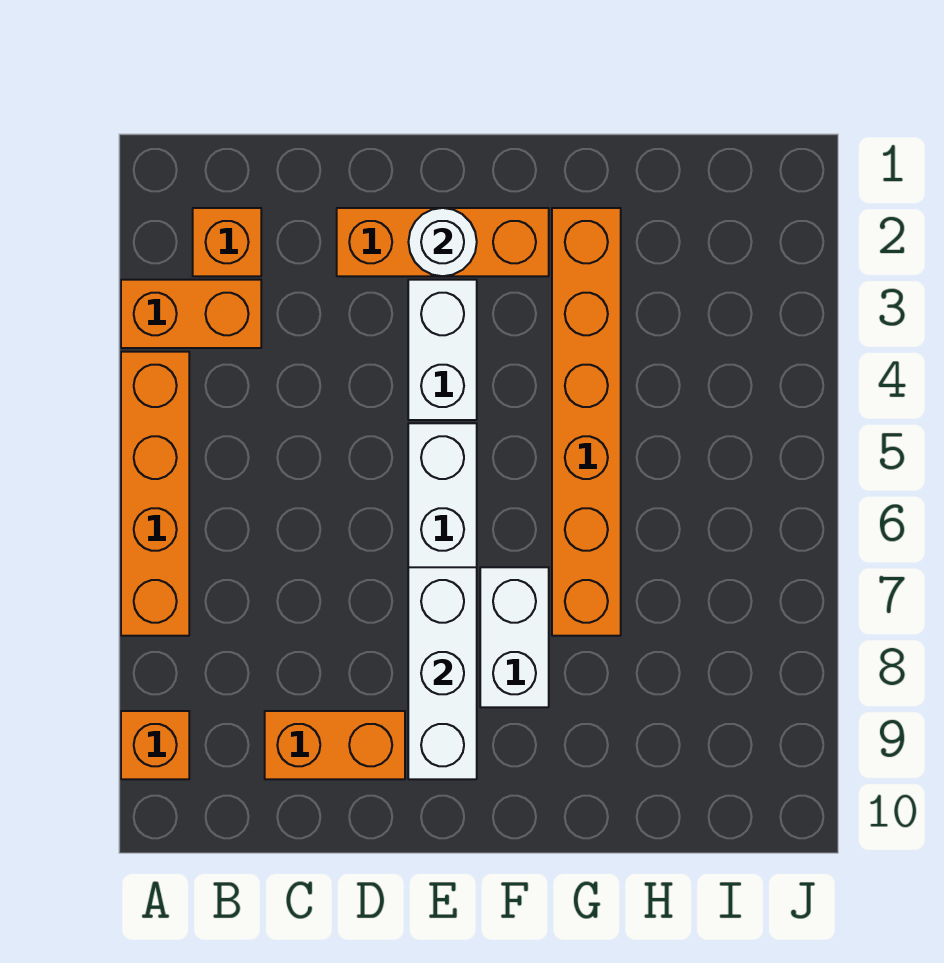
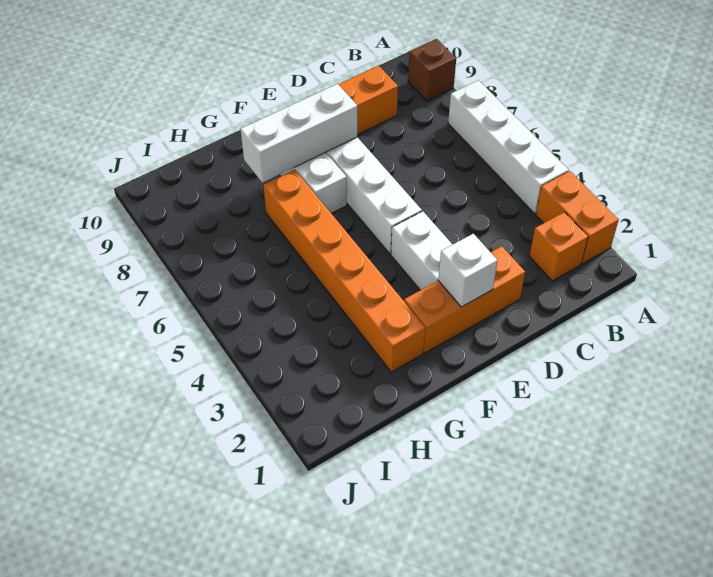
orange 1x2 brick [121,280,261,348] -> orange 1x2 brick turned to [536,171,619,264]
orange 1x4 brick [121,352,189,636] -> white 1x4 brick [448,80,569,213]
orange 1x1 brick [121,711,189,779] -> brown 1x1 brick [408,39,456,101]
white 1x1 round brick [408,208,477,276] -> white 1x1 brick [438,234,498,307]
white 1x3 brick [408,567,477,779] -> white 1x3 brick turned to [241,84,357,183]

